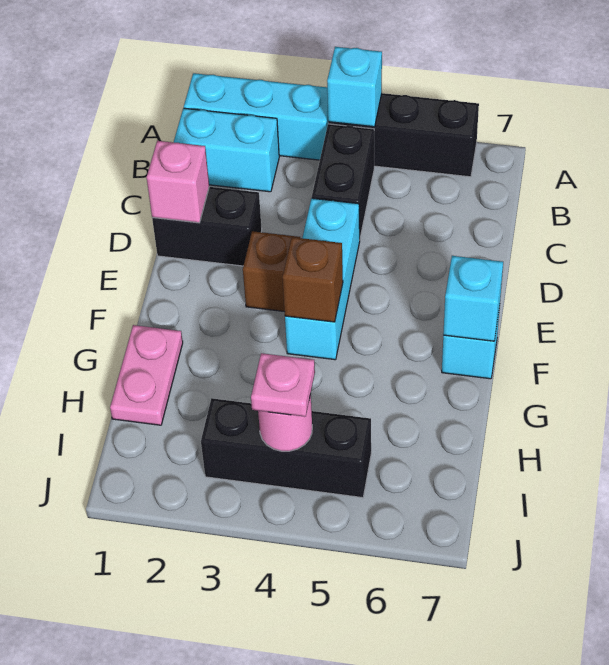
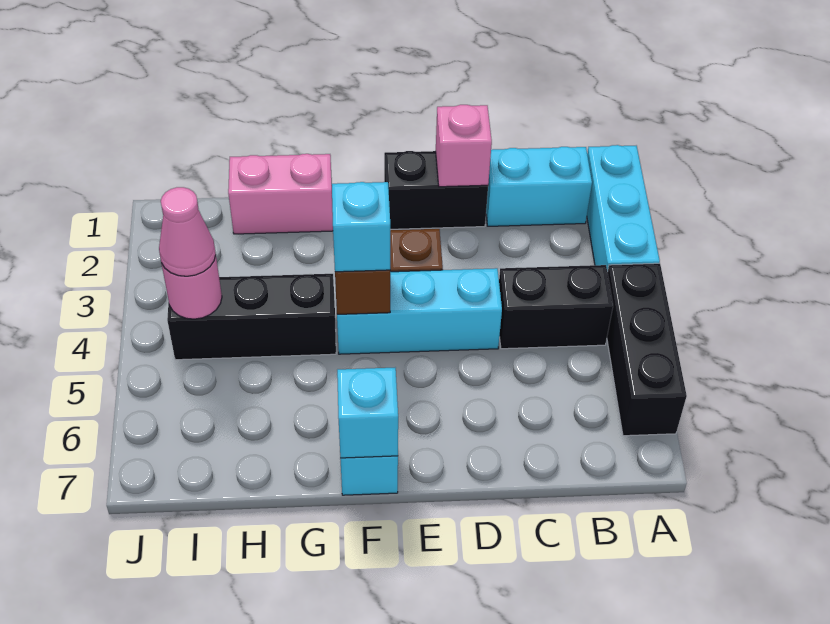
cyan 1x1 brick [327,47,382,127] -> cyan 1x1 brick moved to [332,182,390,272]
cyan 1x2 brick [174,108,279,192] -> cyan 1x2 brick turned to [486,147,592,226]
black 1x2 brick [152,187,262,266] -> black 1x2 brick turned to [384,151,488,229]
pink 1x2 plate [110,325,183,425] -> pink 1x2 brick [228,154,333,234]
black 1x3 brick [201,398,371,498] -> black 1x3 brick turned to [167,274,336,360]
pink 1x1 plate [251,353,315,417] -> pink 1x1 cone [159,187,216,276]

